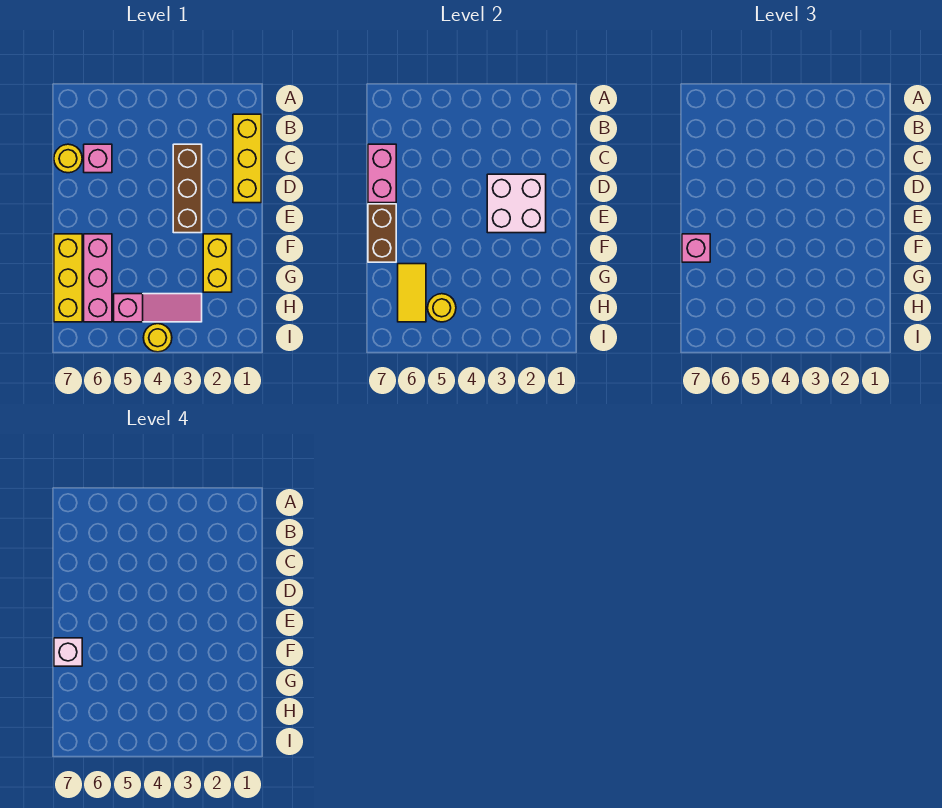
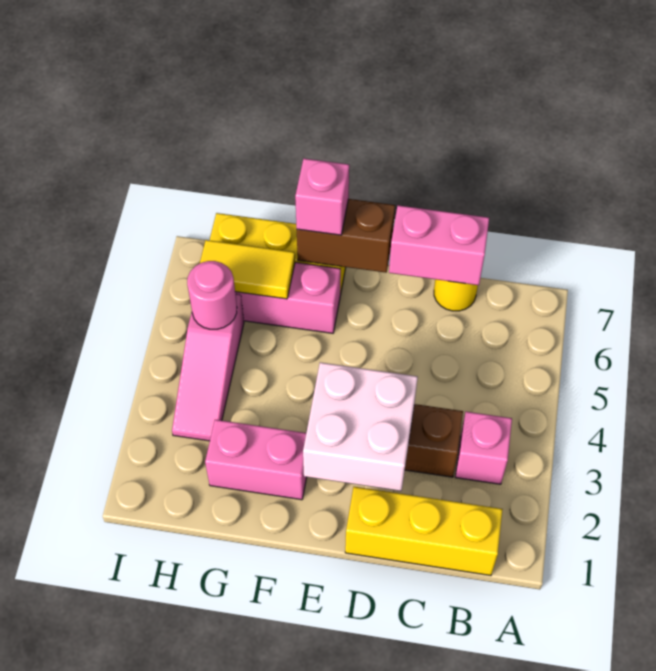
pink 1x1 brick [84,144,112,173] -> pink 1x1 brick moved to [455,412,512,484]
yellow 1x2 brick [203,234,232,292] -> pink 1x2 brick [205,420,307,500]
white 1x1 brick [54,638,82,666] -> none
yellow 1x1 round brick [428,294,456,322] -> pink 1x1 round brick [187,261,237,329]
yellow 1x1 round brick [143,324,172,352] -> none

